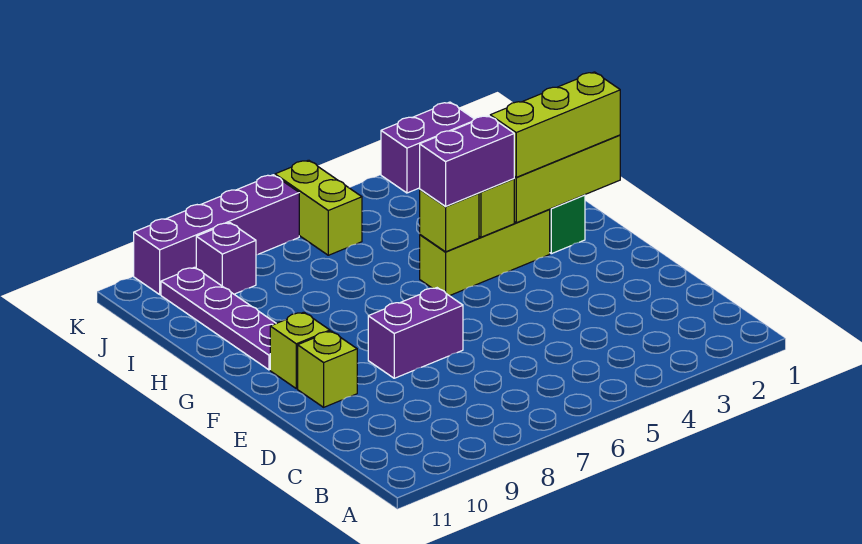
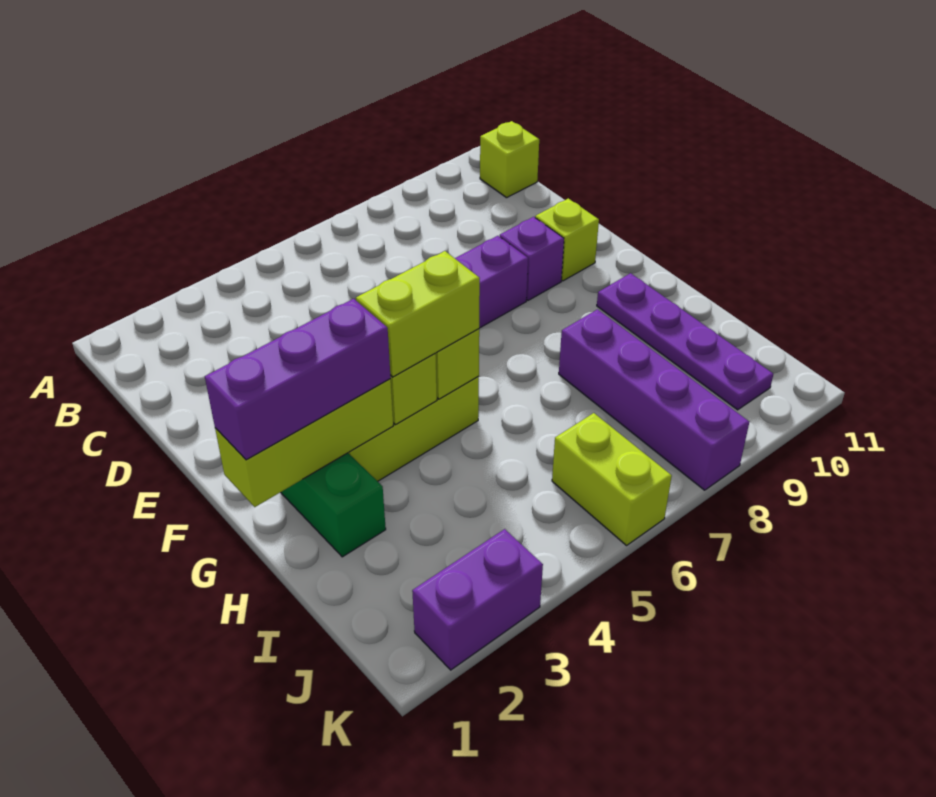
lime 1x1 brick [270,312,330,389] -> lime 1x1 brick moved to [480,121,539,198]
lime 1x3 brick [490,72,620,177] -> purple 1x3 brick [205,299,391,460]
purple 1x2 brick [420,116,514,206] -> lime 1x2 brick [356,251,480,377]
purple 1x1 brick [196,223,256,294] -> purple 1x1 brick moved to [500,217,564,300]
purple 1x4 brick [134,175,299,295] -> purple 1x4 brick turned to [559,309,749,490]

